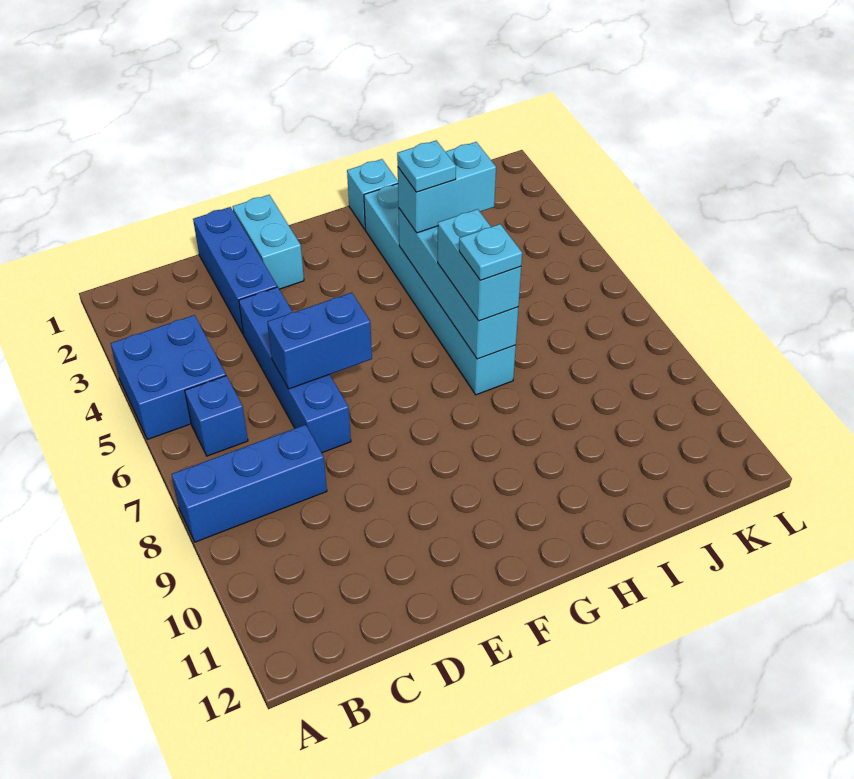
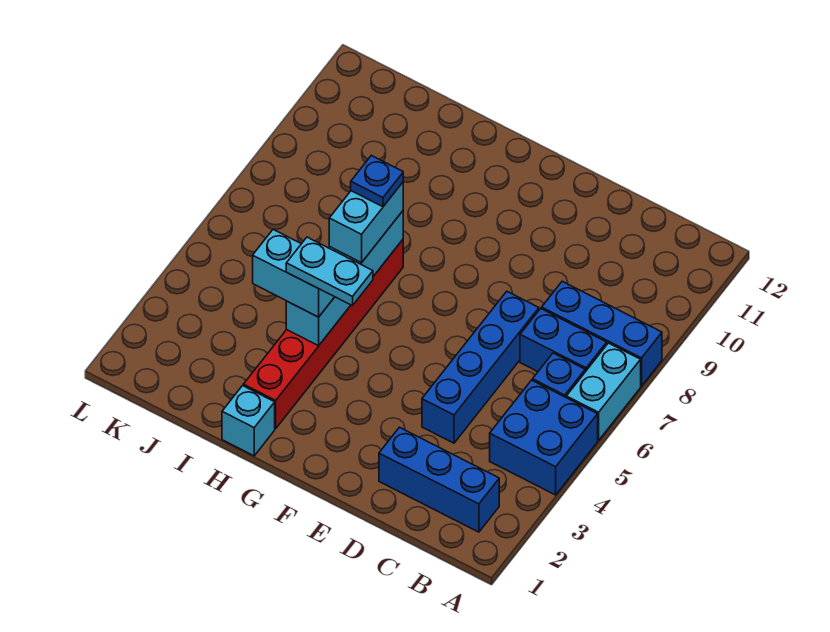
blue 1x3 brick [193,207,277,334] -> blue 1x3 brick turned to [379,427,499,532]
blue 1x2 brick [267,293,372,389] -> blue 1x2 brick moved to [520,309,607,372]
cyan 1x2 brick [233,195,304,289] -> cyan 1x2 brick moved to [566,343,641,441]
cyan 1x6 brick [364,184,516,395] -> red 1x6 brick [243,240,403,429]
cyan 1x1 plate [397,140,456,192] -> cyan 1x2 plate [286,237,373,306]
cyan 1x1 plate [459,224,522,280] -> blue 1x1 plate [351,155,403,207]

